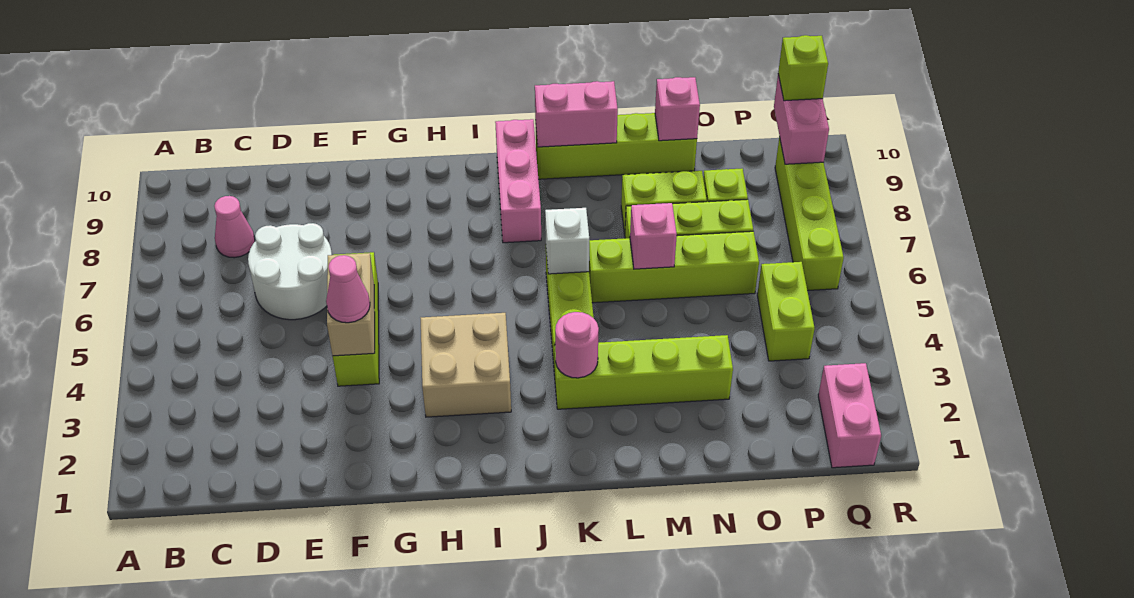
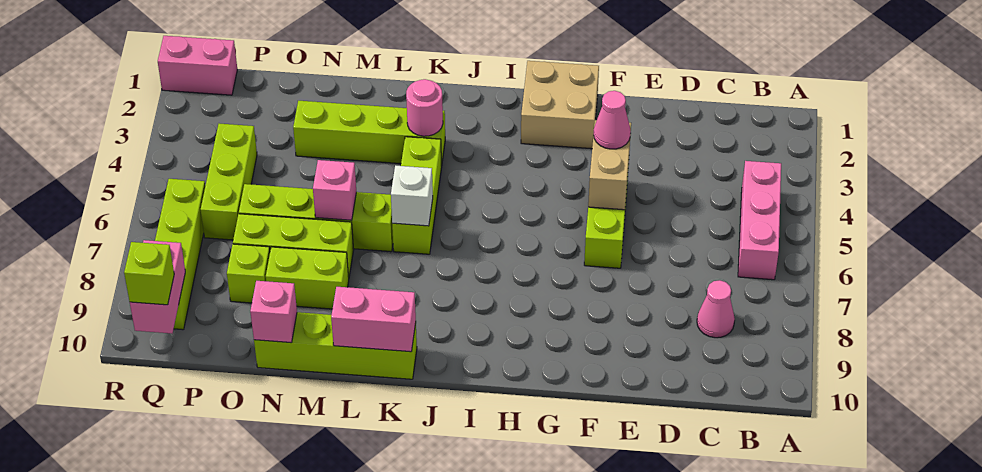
white 2x2 round brick [248,223,332,320] -> none
tan 2x2 brick [421,313,511,417] -> tan 2x2 brick moved to [521,61,599,149]
pink 1x3 brick [495,119,541,243] -> pink 1x3 brick moved to [738,161,781,280]
lime 1x2 brick [757,262,815,361] -> lime 1x3 brick [201,124,257,240]
pink 1x2 brick [818,363,881,468] -> pink 1x2 brick turned to [158,36,237,95]

